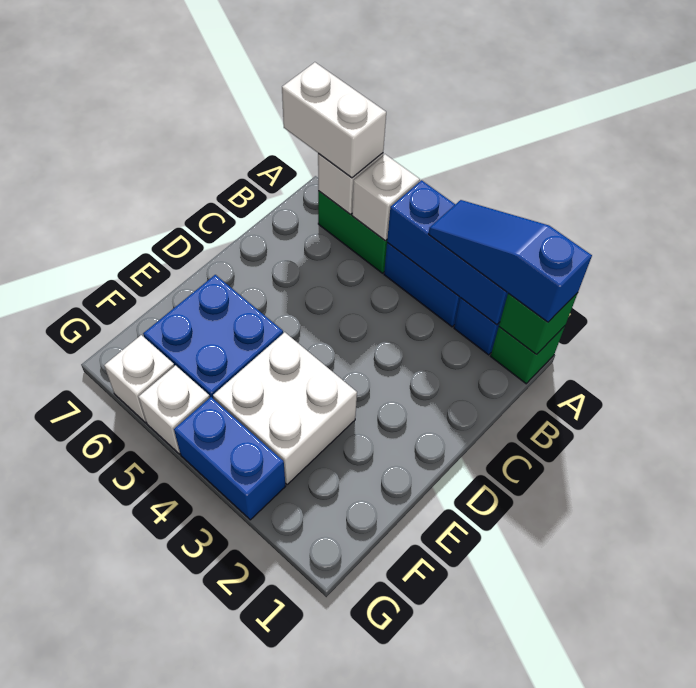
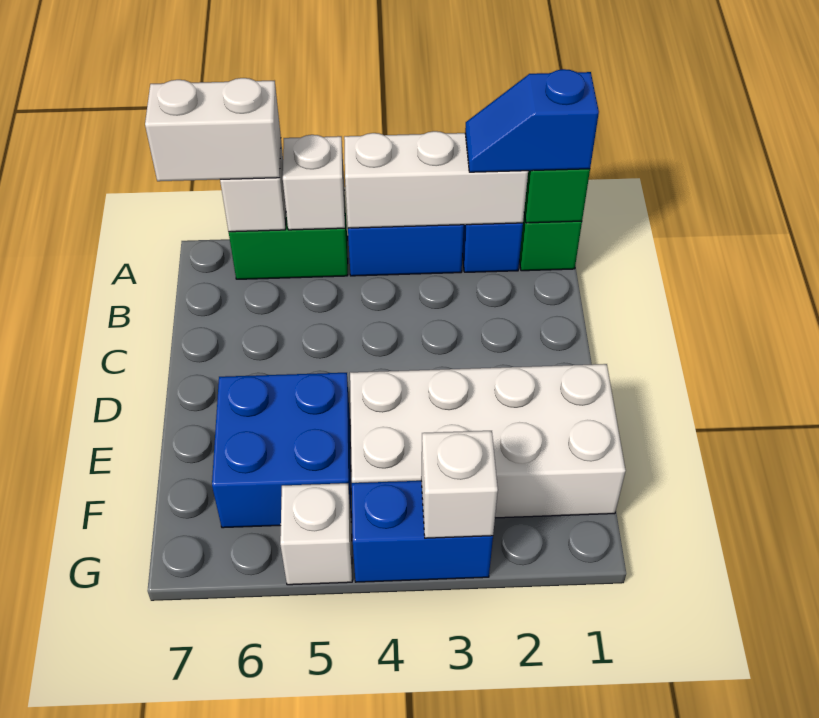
blue 1x3 slope [429,200,592,322] -> blue 1x2 slope [465,69,599,172]
blue 1x3 brick [387,180,508,325] -> white 1x3 brick [344,131,528,228]
white 2x2 brick [213,332,357,484] -> white 2x4 brick [350,364,626,518]
white 1x1 brick [104,335,174,423] -> white 1x1 brick moved to [421,431,498,538]

